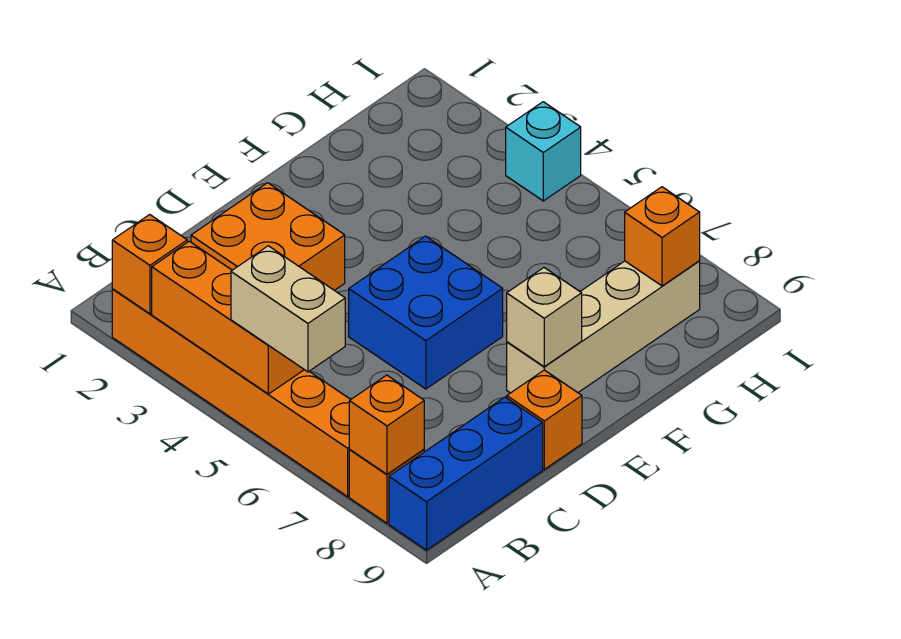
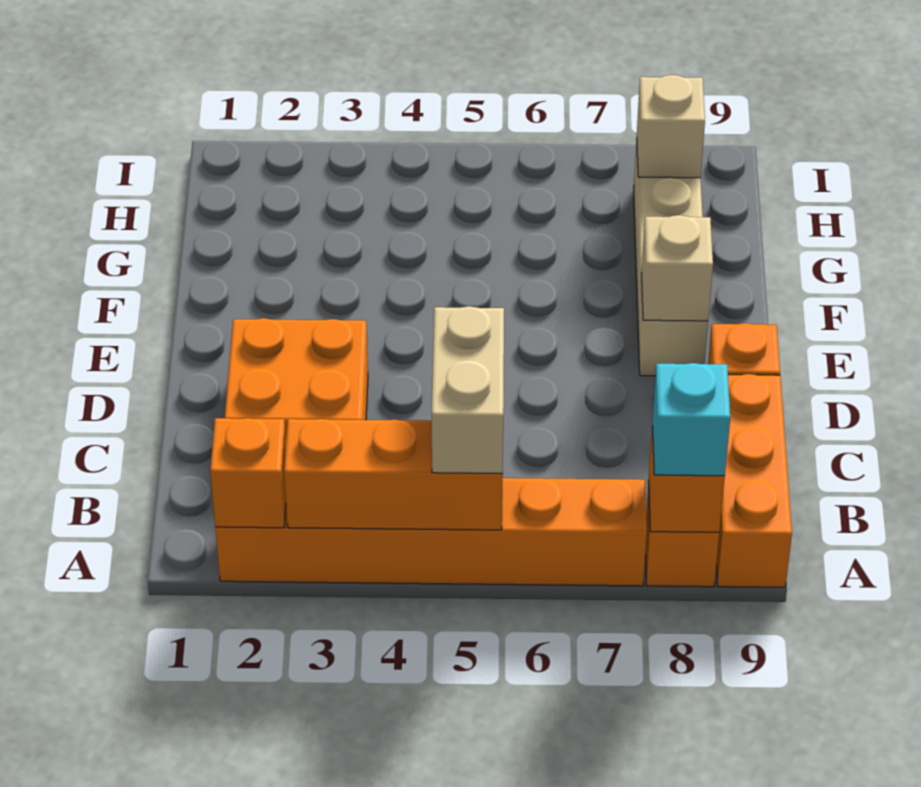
tan 1x2 brick [231,246,345,372] -> tan 1x2 brick turned to [432,306,504,474]
blue 1x3 brick [389,397,543,550] -> orange 1x3 brick [716,374,792,587]
blue 2x2 brick [349,236,503,389] -> none
orange 1x1 brick [625,187,700,286] -> tan 1x1 brick [637,75,705,178]
cyan 1x1 brick [506,102,581,201] -> cyan 1x1 brick moved to [652,363,730,476]

